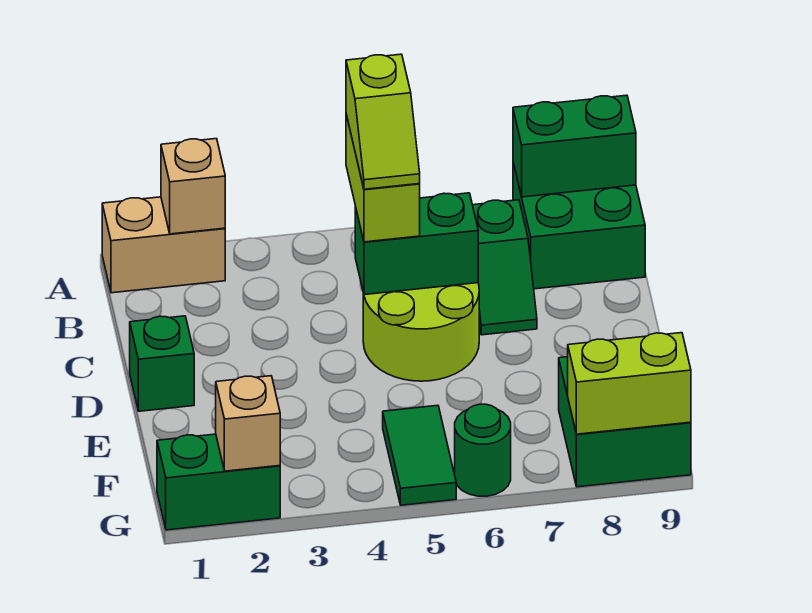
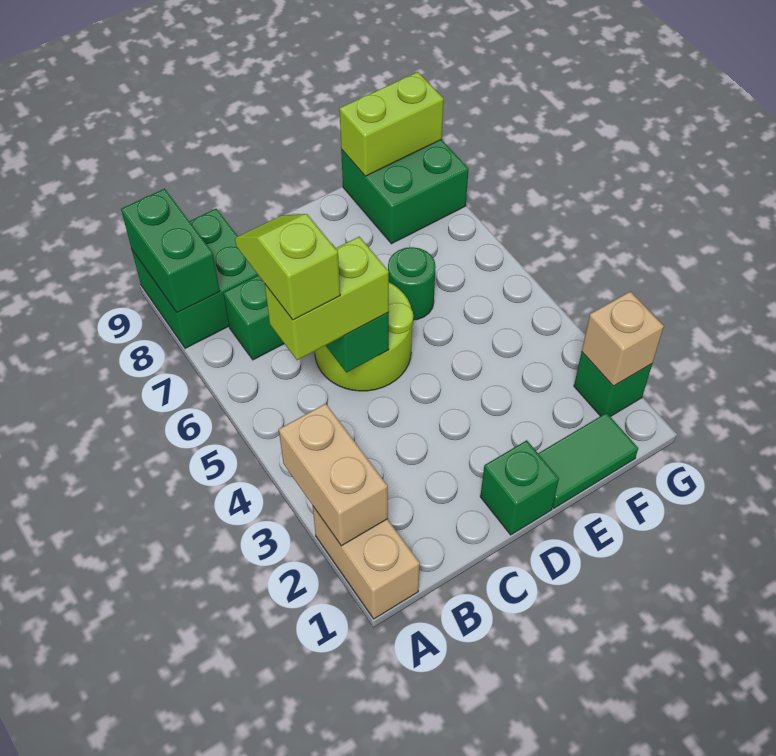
tan 1x1 brick [161,139,225,234] -> tan 1x2 brick [279,404,388,546]
lime 1x2 slope [346,54,420,189] -> lime 1x2 slope turned to [235,214,340,320]
green 1x2 tile [383,405,456,505] -> green 1x2 tile moved to [538,413,638,508]
green 1x2 brick [157,434,280,530] -> green 1x1 brick [574,352,652,417]
green 1x1 round brick [455,404,511,496] -> green 1x1 round brick moved to [388,247,436,320]
lime 1x2 brick [568,333,691,434] -> lime 1x2 brick turned to [339,72,444,176]

